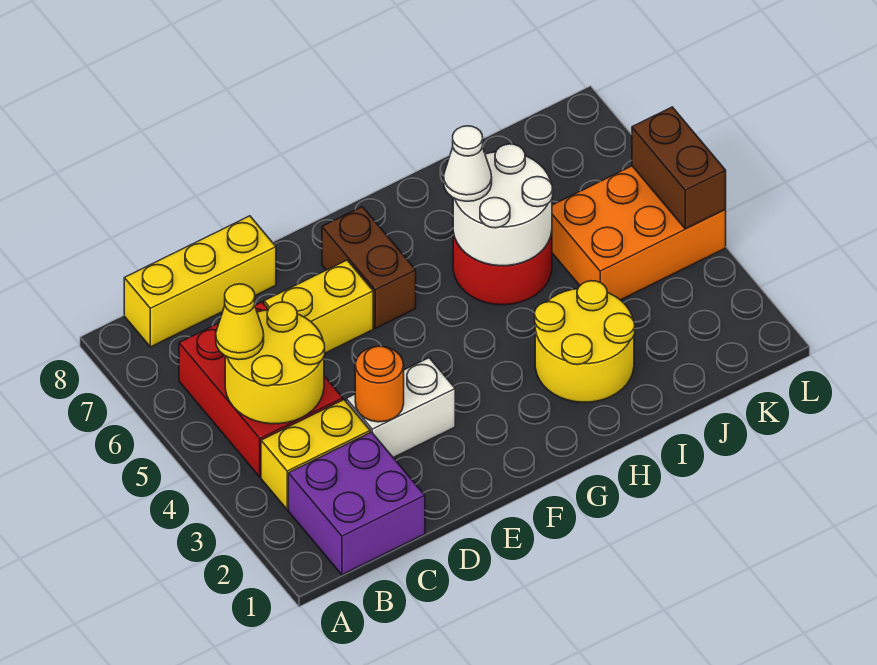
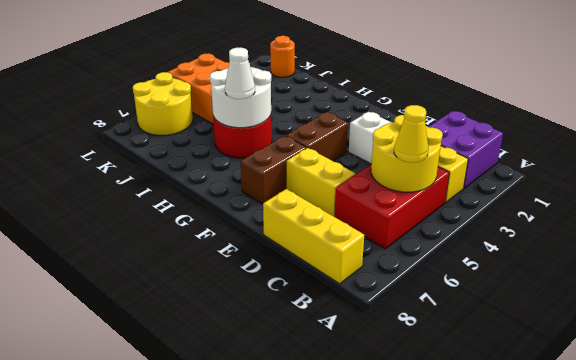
orange 1x1 round brick [355,346,404,422] -> orange 1x1 round brick moved to [270,36,295,77]
yellow 2x2 round brick [535,281,635,402] -> yellow 2x2 round brick moved to [133,72,193,135]
brown 1x2 brick [632,107,726,229] -> brown 1x2 brick moved to [286,112,348,161]

